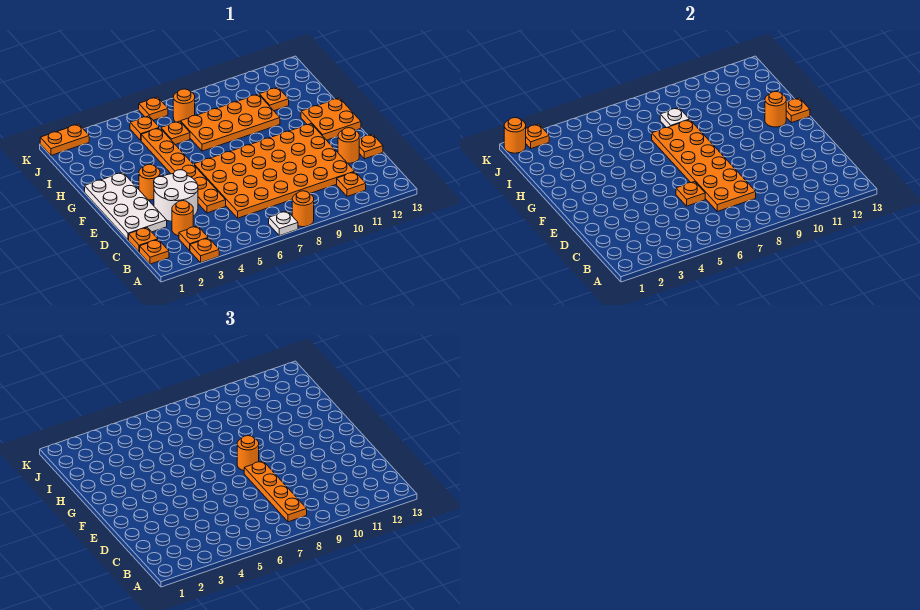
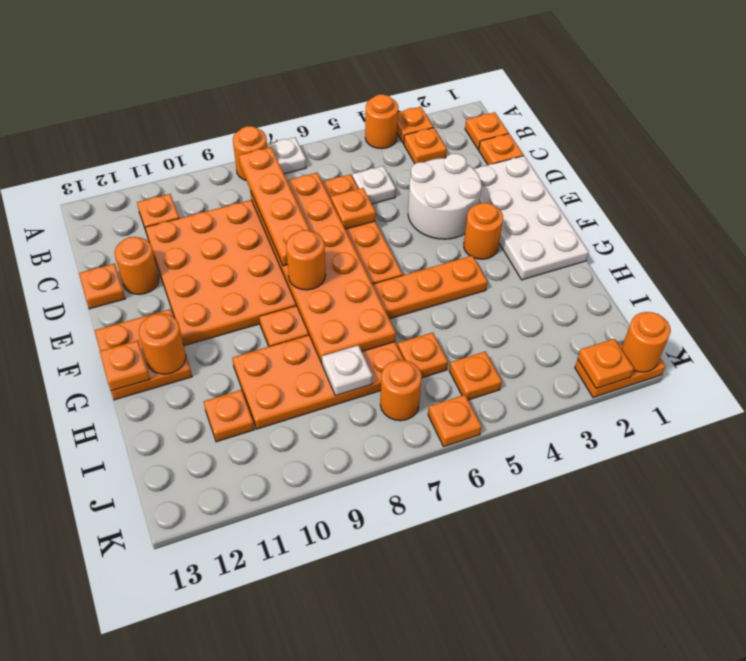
orange 1x1 round brick [172,201,193,236] -> orange 1x1 round brick moved to [365,94,398,149]
none -> white 1x1 plate [352,166,396,204]
orange 1x6 plate [141,128,226,213] -> orange 1x6 plate turned to [259,256,487,347]

